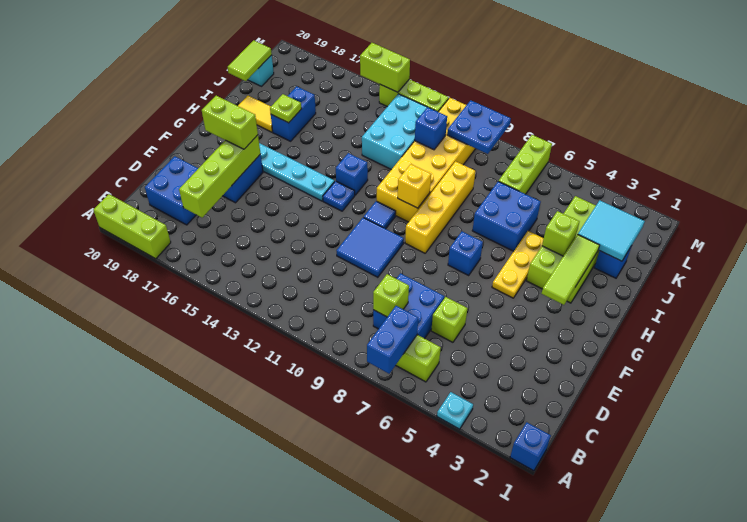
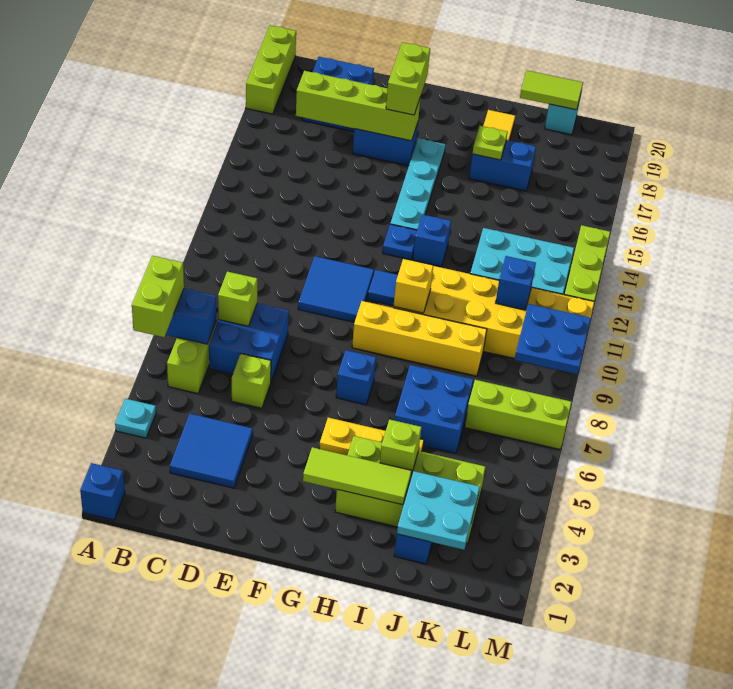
none -> blue 2x2 tile [170,414,253,488]
cyan 2x2 tile [578,200,645,261] -> cyan 2x2 plate [397,471,480,550]
lime 1x2 brick [360,43,410,92] -> lime 1x2 brick moved to [132,256,184,337]

